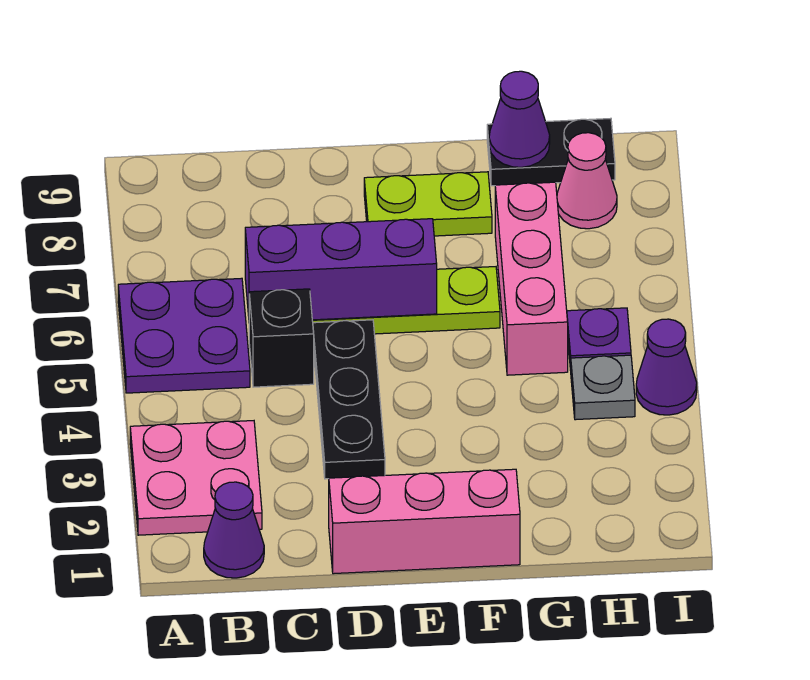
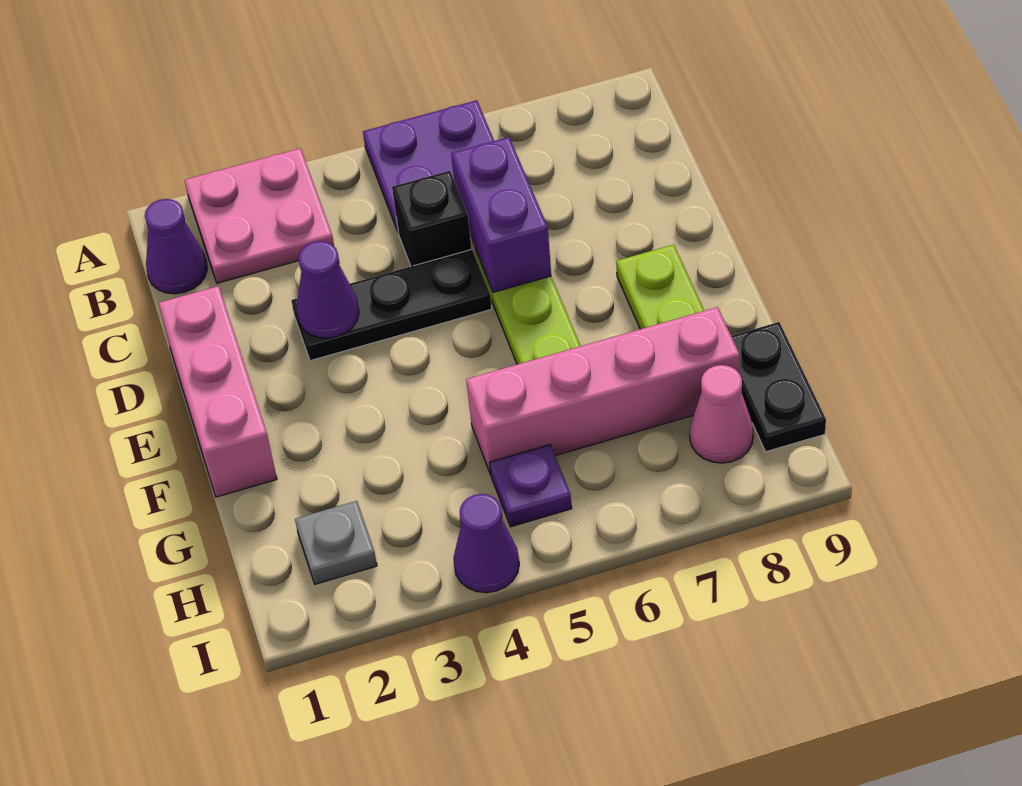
purple 1x3 brick [245,219,437,320] -> purple 1x2 brick [451,137,551,292]
pink 1x3 brick [495,182,568,375] -> pink 1x4 brick [466,307,740,474]
purple 1x1 cone [489,71,550,167] -> purple 1x1 cone moved to [296,241,359,338]
grey 1x1 plate [571,355,635,420] -> grey 1x1 plate moved to [295,501,377,584]

